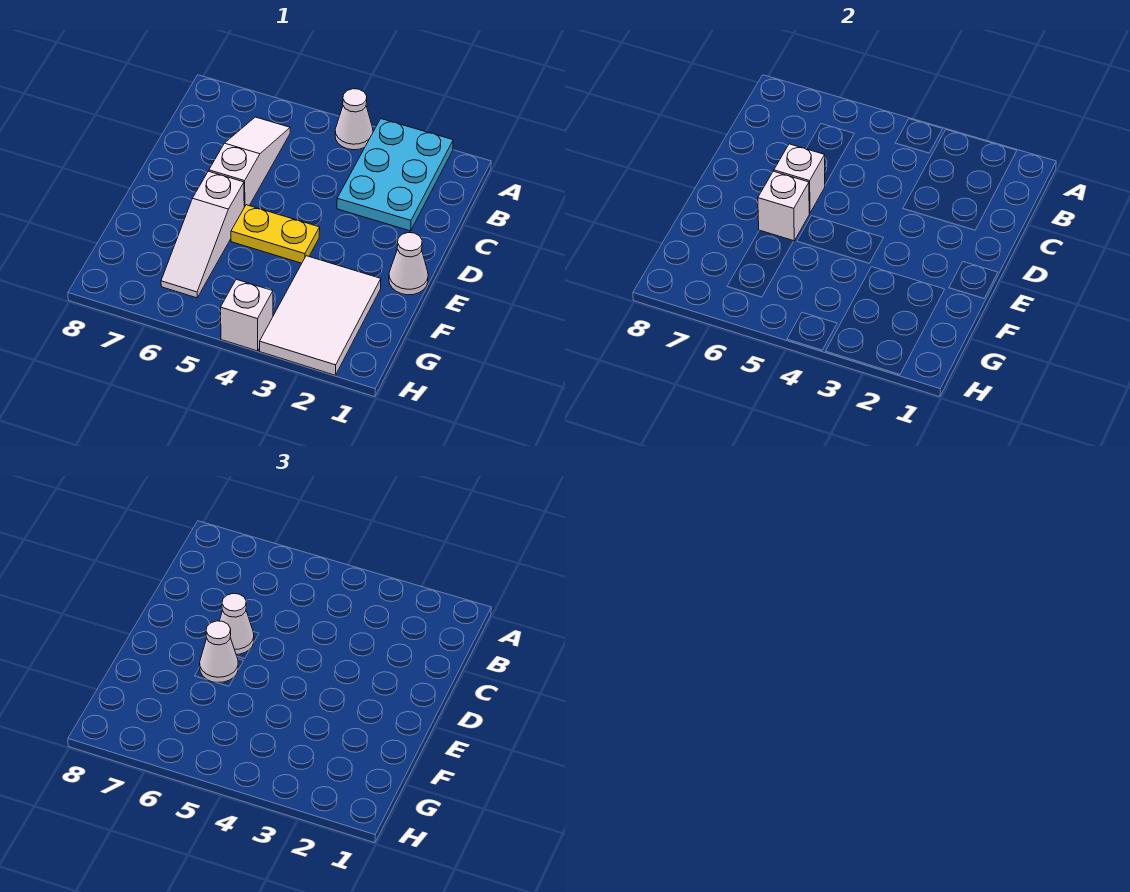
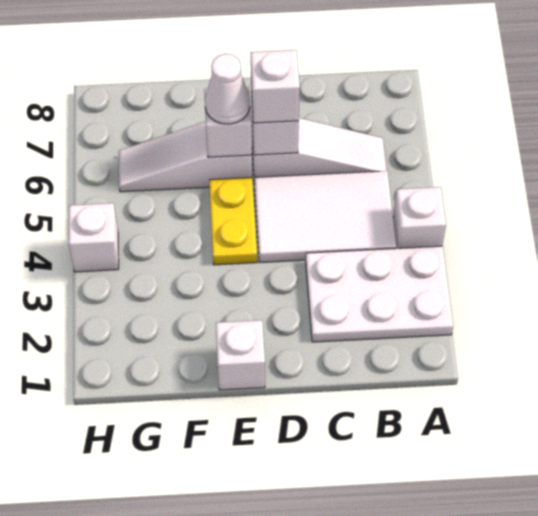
cyan 2x3 plate [337,119,453,231] -> white 2x3 plate [306,246,453,342]
white 1x1 cone [335,89,373,150] -> white 1x1 brick [393,187,446,248]
white 1x1 cone [220,594,254,655] -> white 1x1 brick [251,50,300,123]
white 1x1 cone [389,233,428,295] -> white 1x1 brick [216,320,265,390]
white 2x3 tile [260,256,381,375] -> white 2x3 tile moved to [254,171,396,262]

